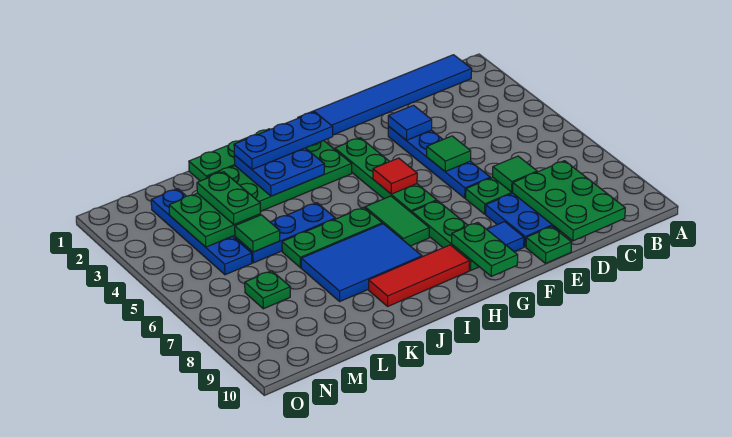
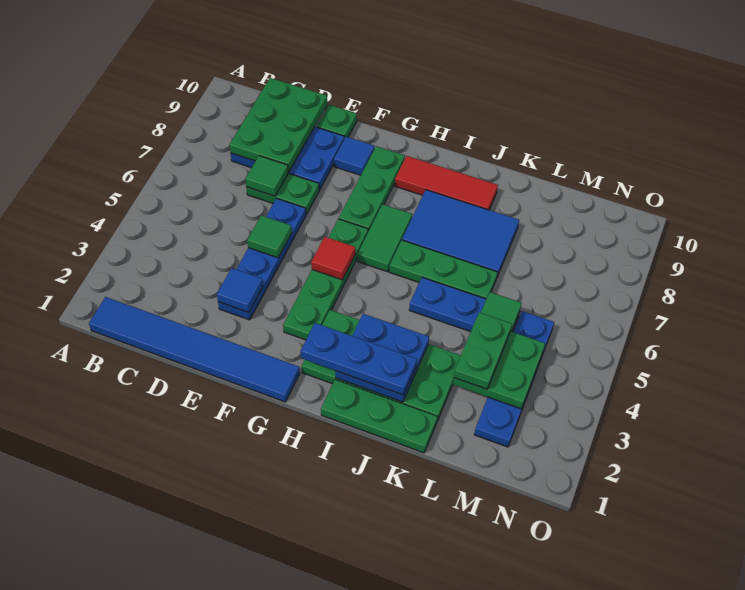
green 1x2 plate [452,222,518,276] -> none
green 1x1 plate [245,271,290,309] -> none

